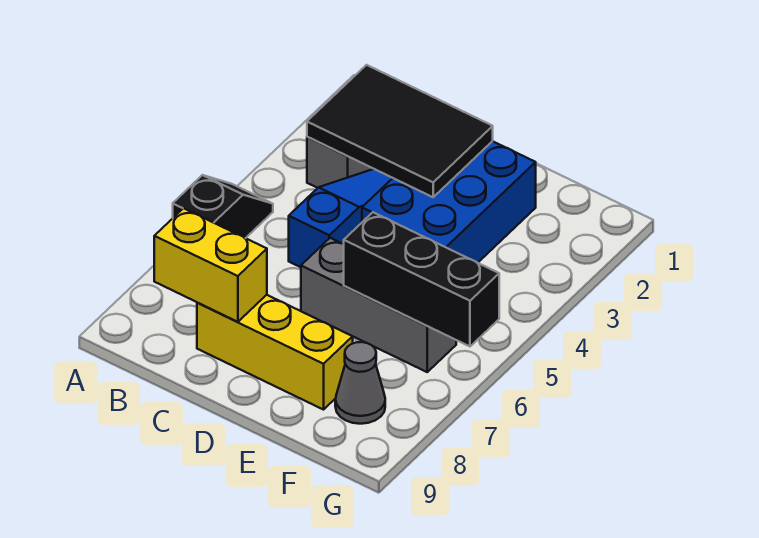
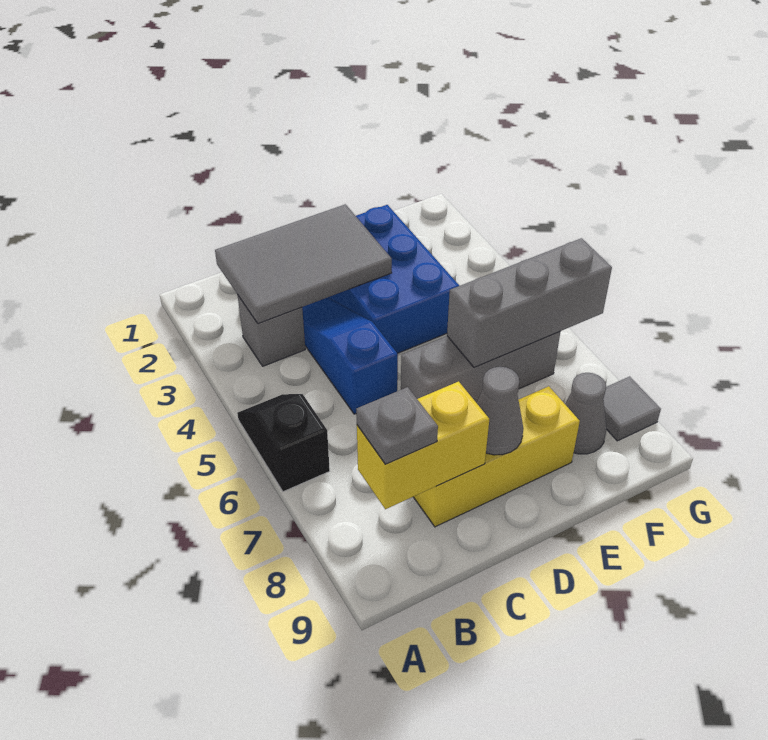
black 2x3 tile [307,65,493,197] -> grey 2x3 tile [215,204,392,323]
none -> grey 1x1 plate [356,387,438,464]
none -> grey 1x1 cone [477,367,523,455]
black 1x3 brick [344,212,499,346] -> grey 1x3 brick [447,238,612,368]
none -> grey 1x1 tile [603,376,661,441]

